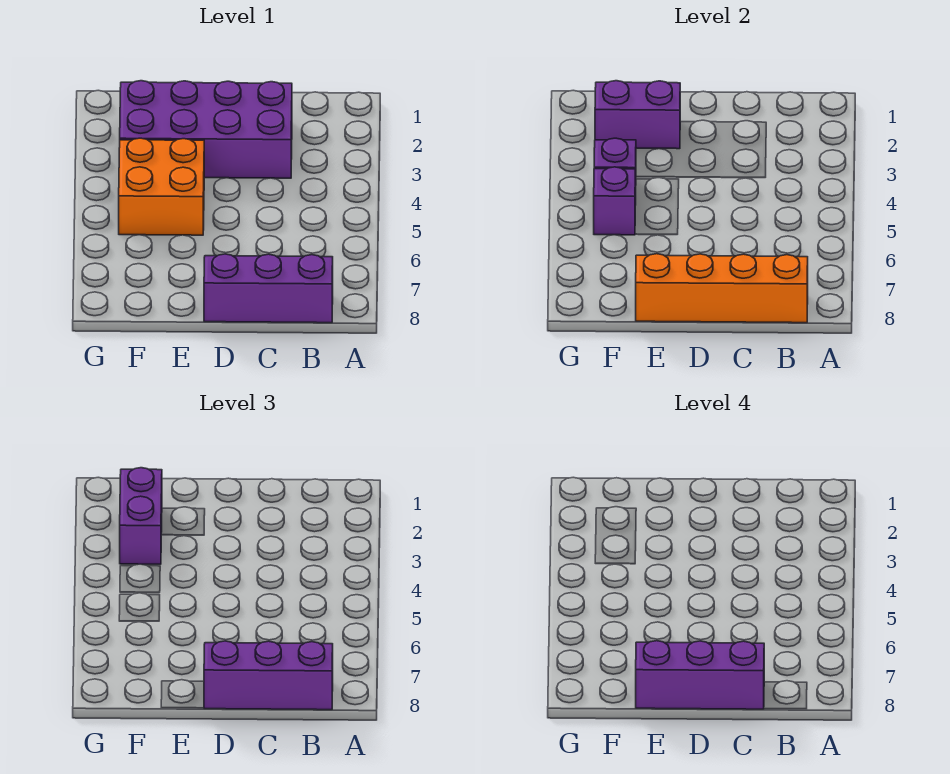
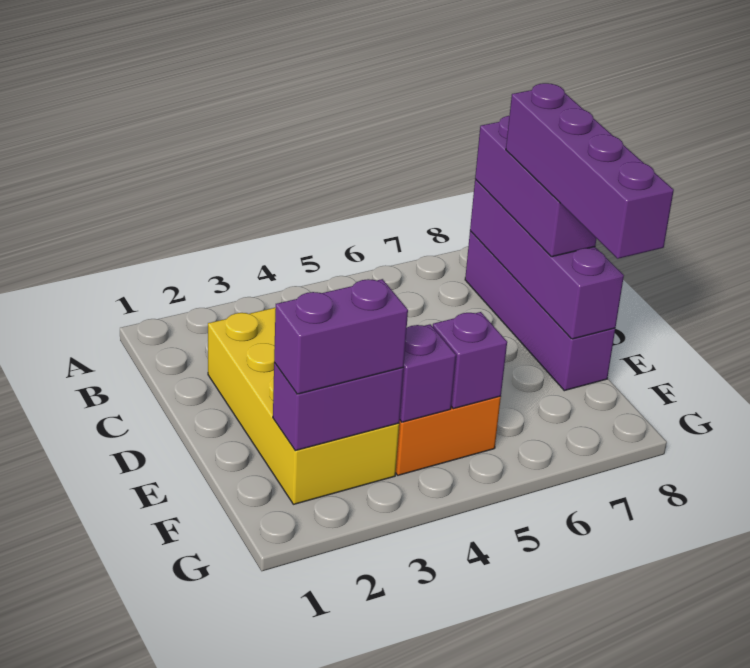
purple 1x3 brick [204,254,333,323] -> purple 1x4 brick [465,231,615,391]
orange 1x4 brick [636,254,808,323] -> purple 1x4 brick [470,179,624,339]
purple 2x4 brick [120,81,292,178] -> yellow 2x4 brick [208,308,399,504]
purple 1x3 brick [636,641,764,709] -> purple 1x4 brick [506,83,674,259]
purple 1x2 brick [595,81,680,149] -> purple 1x2 brick turned to [273,362,404,451]

